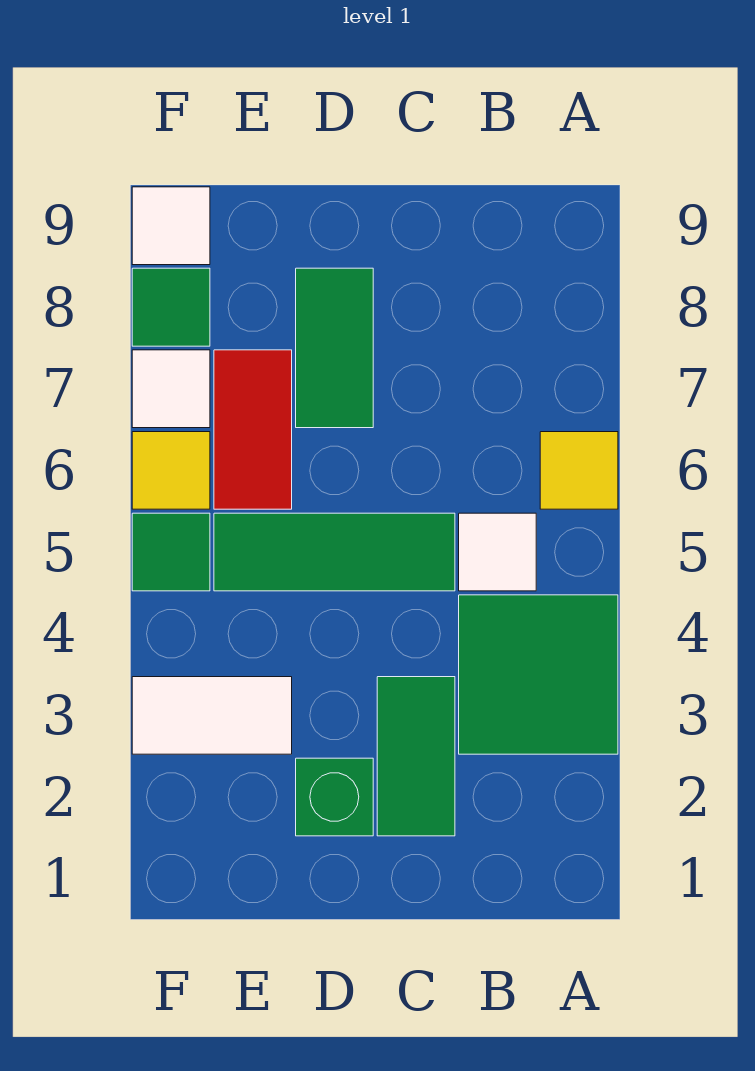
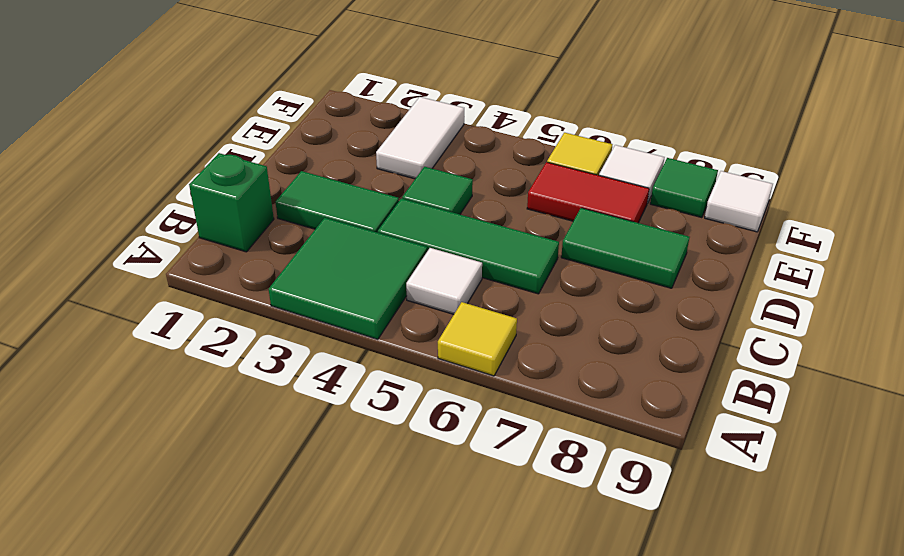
green 1x3 tile [214,513,455,591] -> green 1x3 tile turned to [378,198,559,294]
green 1x1 brick [296,758,373,836] -> green 1x1 brick moved to [189,153,274,252]
green 1x1 tile [132,513,210,591] -> green 1x1 tile moved to [402,167,473,214]

